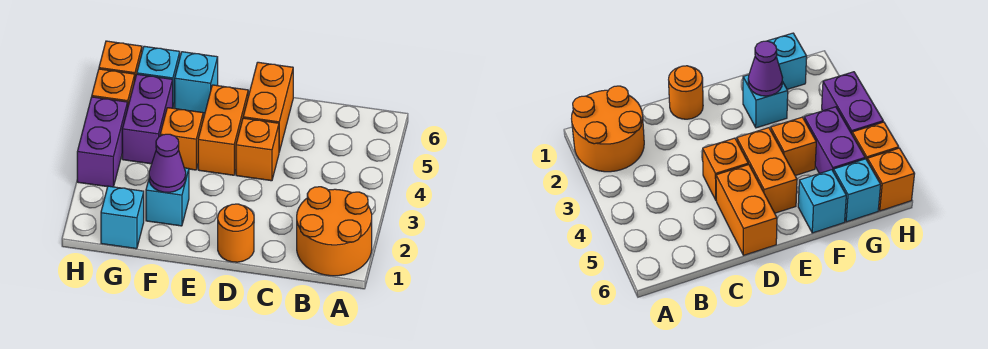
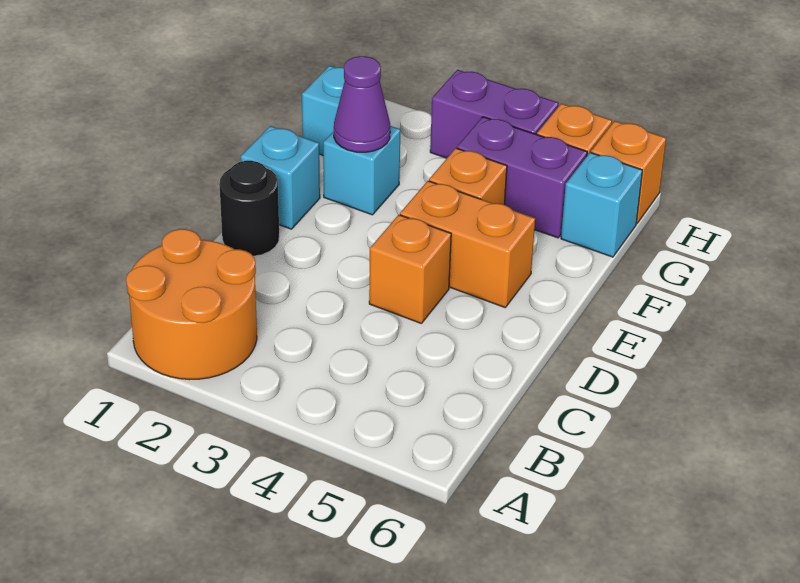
orange 1x1 round brick [218,204,254,262] -> black 1x1 round brick [219,161,279,256]
orange 1x2 brick [243,62,293,152] -> none
cyan 1x1 brick [175,52,218,113] -> cyan 1x1 brick moved to [241,126,320,229]

